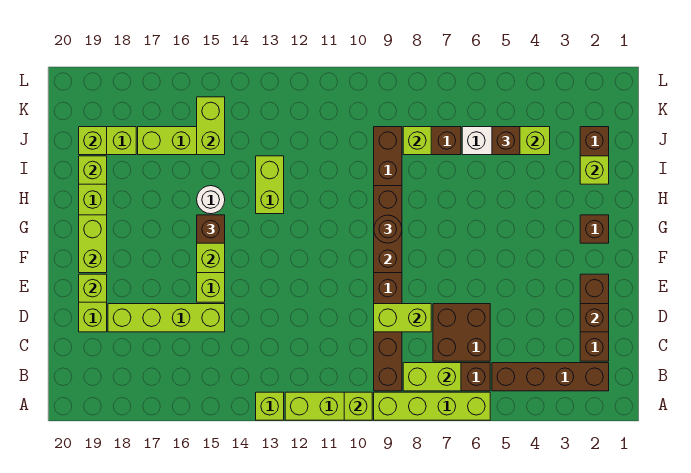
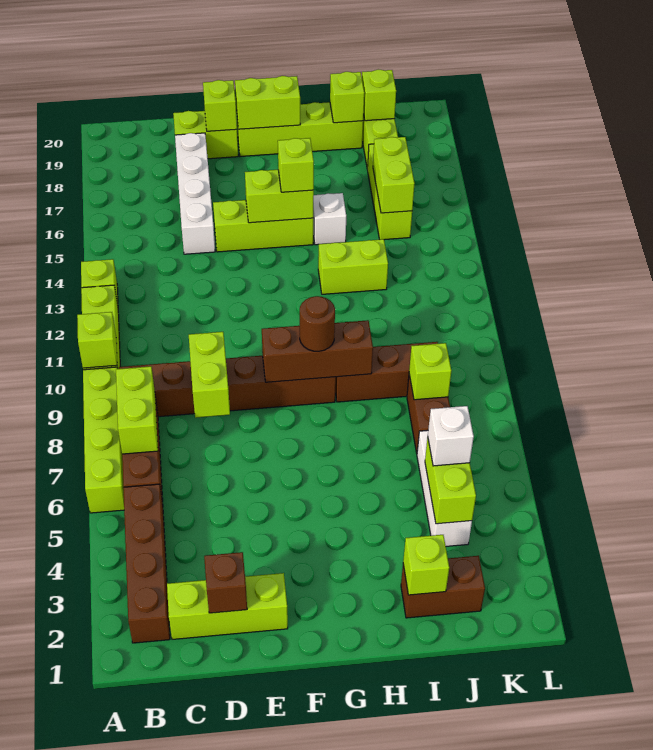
brown 1x3 brick [580,274,609,361] -> lime 1x3 brick [167,573,288,639]
brown 2x2 brick [433,304,490,361] -> none
lime 1x4 brick [108,304,225,332] -> white 1x4 brick [175,133,215,254]
brown 1x1 brick [580,215,609,243] -> none
brown 1x1 brick [197,215,225,243] -> lime 1x1 brick [278,138,314,192]
white 1x1 round brick [197,186,225,214] -> white 1x1 brick [313,193,346,245]
brown 1x1 brick [492,127,520,155] -> white 1x1 brick [428,406,474,466]
lime 1x2 brick [197,97,225,155] -> lime 1x2 brick turned to [373,137,414,213]

